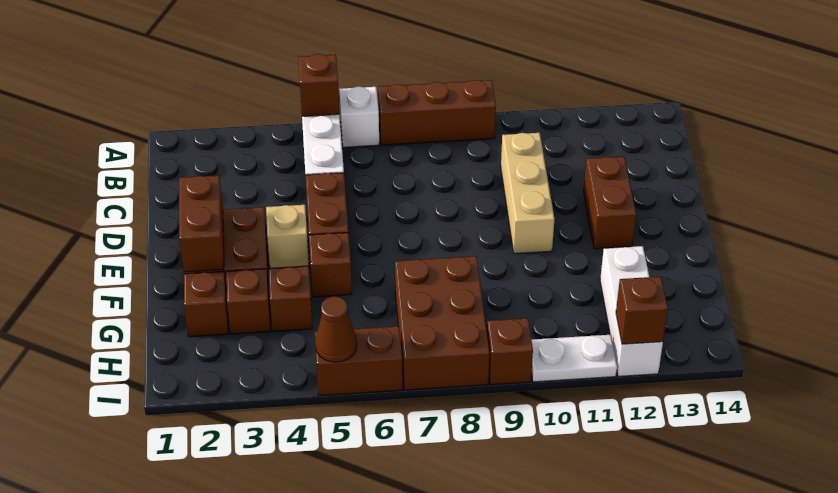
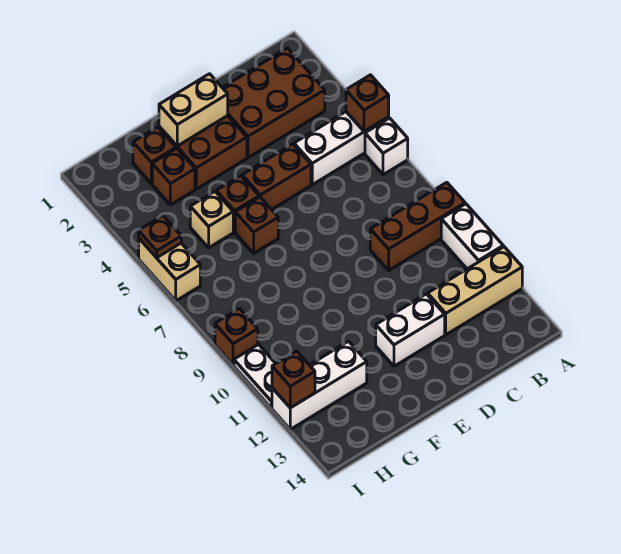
brown 1x3 brick [378,80,496,145] -> brown 1x3 brick turned to [370,182,465,270]
none -> white 1x2 brick [441,204,503,269]
tan 1x3 brick [501,133,554,254] -> tan 1x3 brick moved to [428,247,522,335]
brown 1x2 brick [584,156,636,249] -> white 1x2 brick [376,294,445,366]
brown 1x2 brick [179,175,224,272] -> tan 1x2 brick [159,74,228,146]
tan 1x1 brick [266,205,309,268] -> tan 1x1 brick moved to [190,191,233,248]
brown 1x1 brick [269,266,313,331] -> brown 1x1 brick moved to [235,197,278,253]
brown 2x3 brick [395,256,489,390] -> brown 2x3 brick moved to [222,48,325,158]
brown 1x2 brick [315,326,402,396] -> tan 1x2 brick [139,239,200,301]
brown 1x1 cone [315,296,357,362] -> brown 1x1 plate [139,216,181,258]

